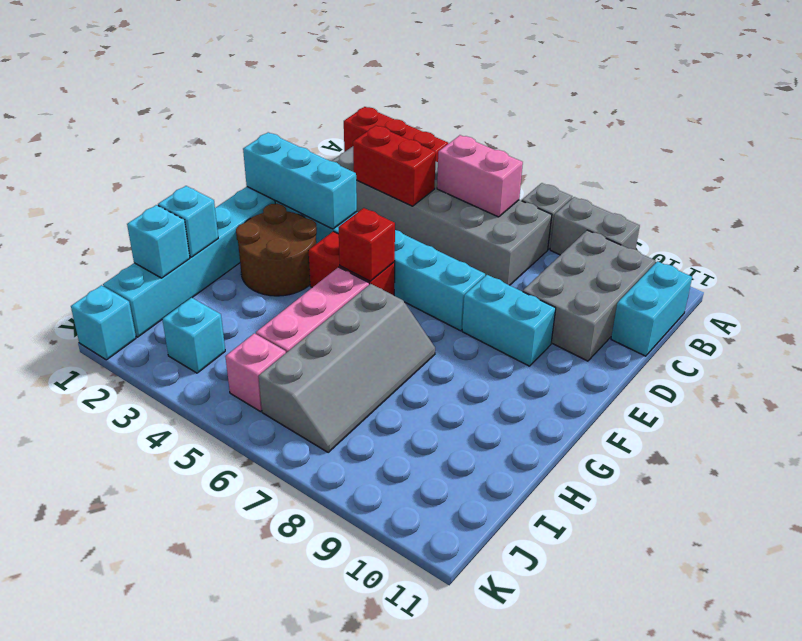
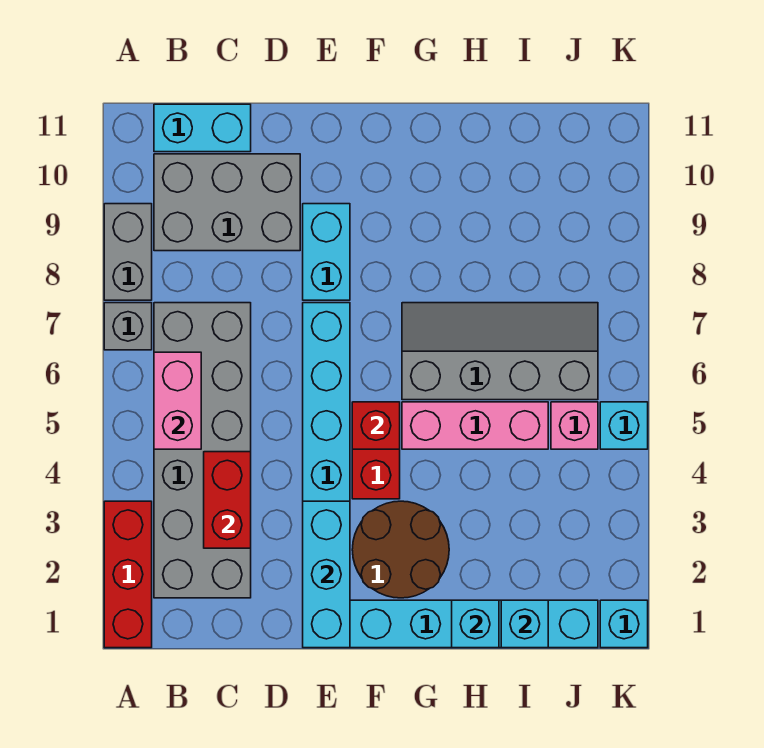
cyan 1x1 brick [162,298,225,373] -> cyan 1x1 brick moved to [600,402,648,449]

